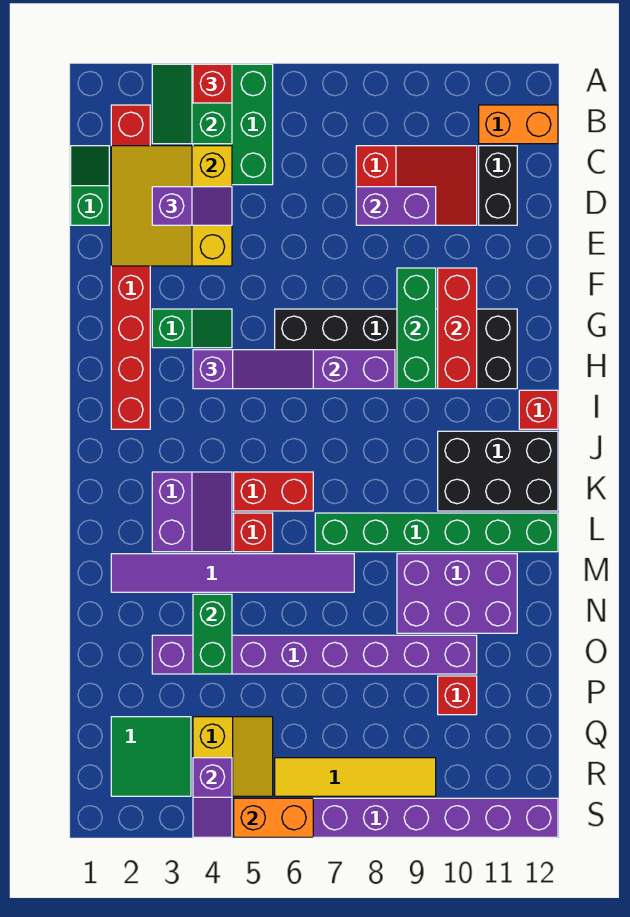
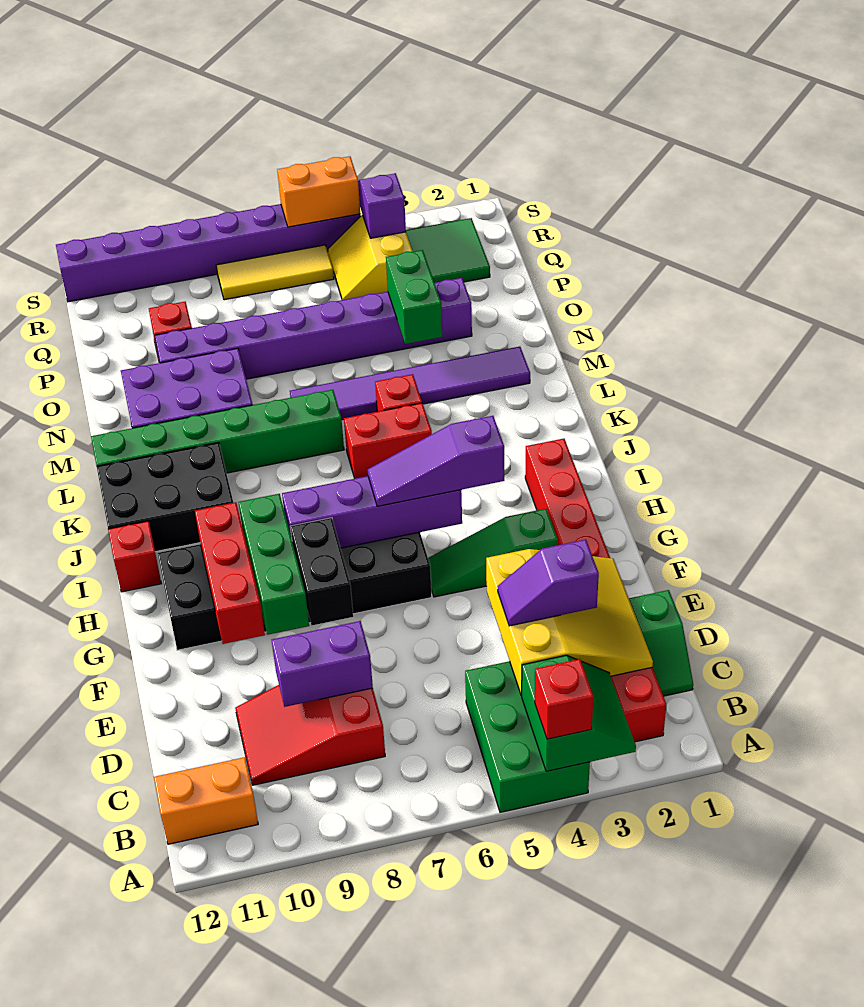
black 1x2 brick [479,146,517,225] -> black 1x2 brick moved to [290,518,353,625]
green 1x2 slope [152,309,232,348] -> green 1x3 slope [428,509,558,597]
purple 2x2 slope [152,472,232,552] -> none
yellow 1x4 tile [275,758,436,796] -> yellow 1x3 tile [216,245,334,300]

